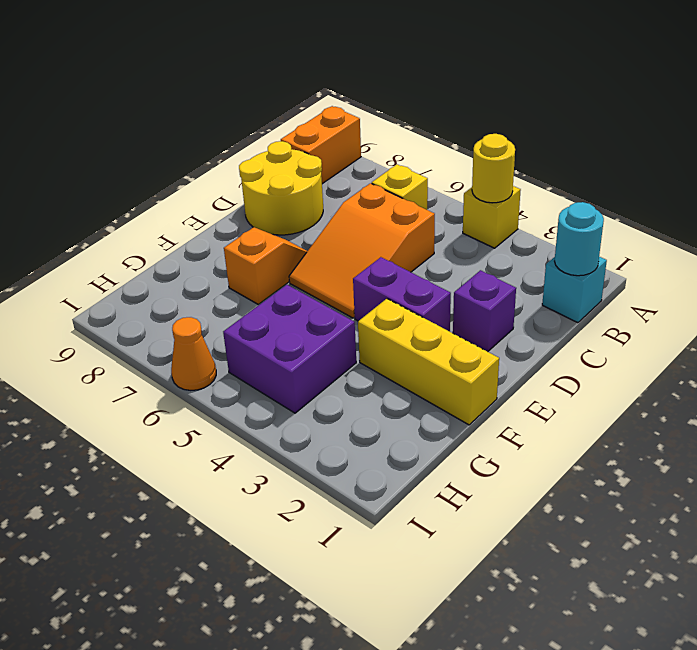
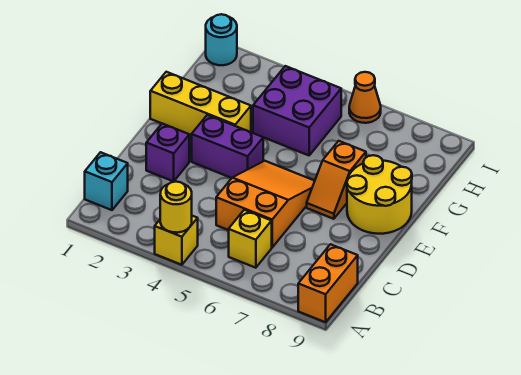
cyan 1x1 round brick [555,202,604,276] -> cyan 1x1 round brick moved to [206,14,237,65]
yellow 2x2 round brick [239,141,323,235] -> yellow 2x2 round brick moved to [347,155,412,234]

